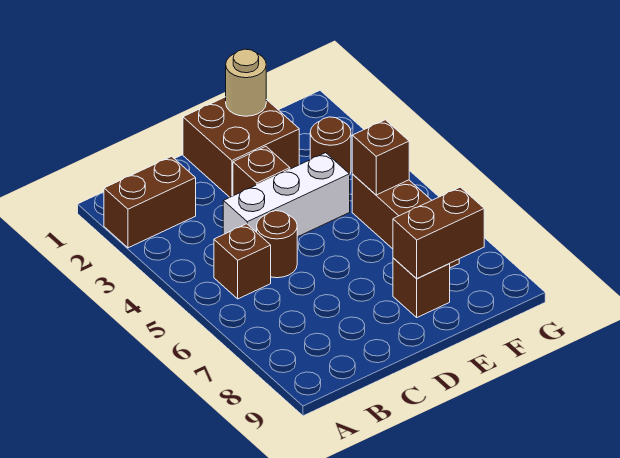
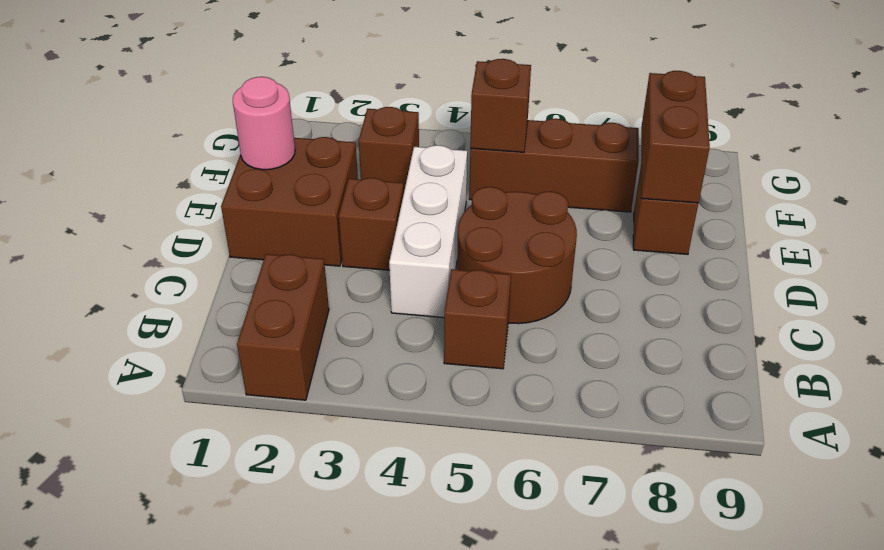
brown 1x1 round brick [257,211,297,278] -> brown 2x2 round brick [457,187,577,324]
tan 1x1 round brick [226,49,266,116] -> pink 1x1 round brick [233,77,295,170]
brown 1x1 round brick [310,117,351,174] -> brown 1x1 brick [359,107,419,190]

